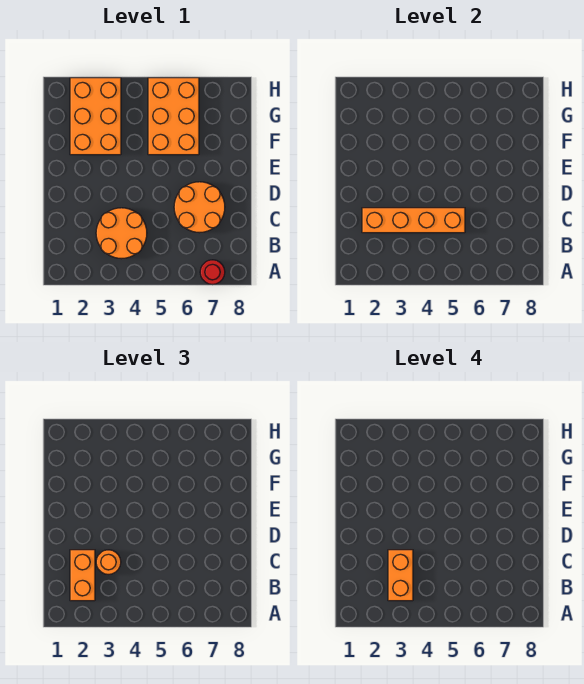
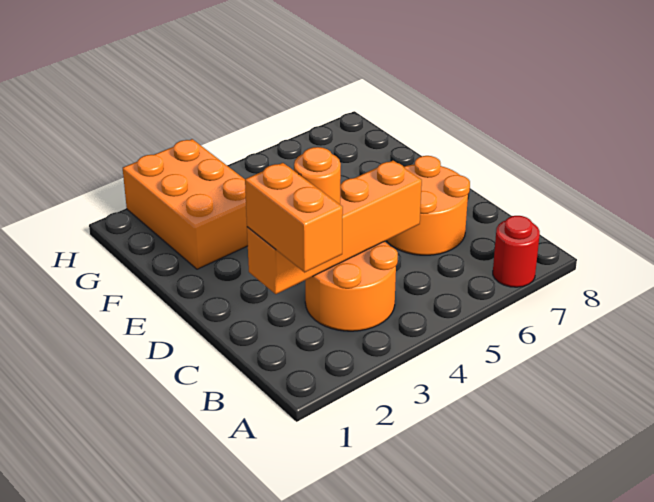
orange 1x2 brick [388,550,413,601] -> none
orange 2x3 brick [148,78,199,155] -> none

